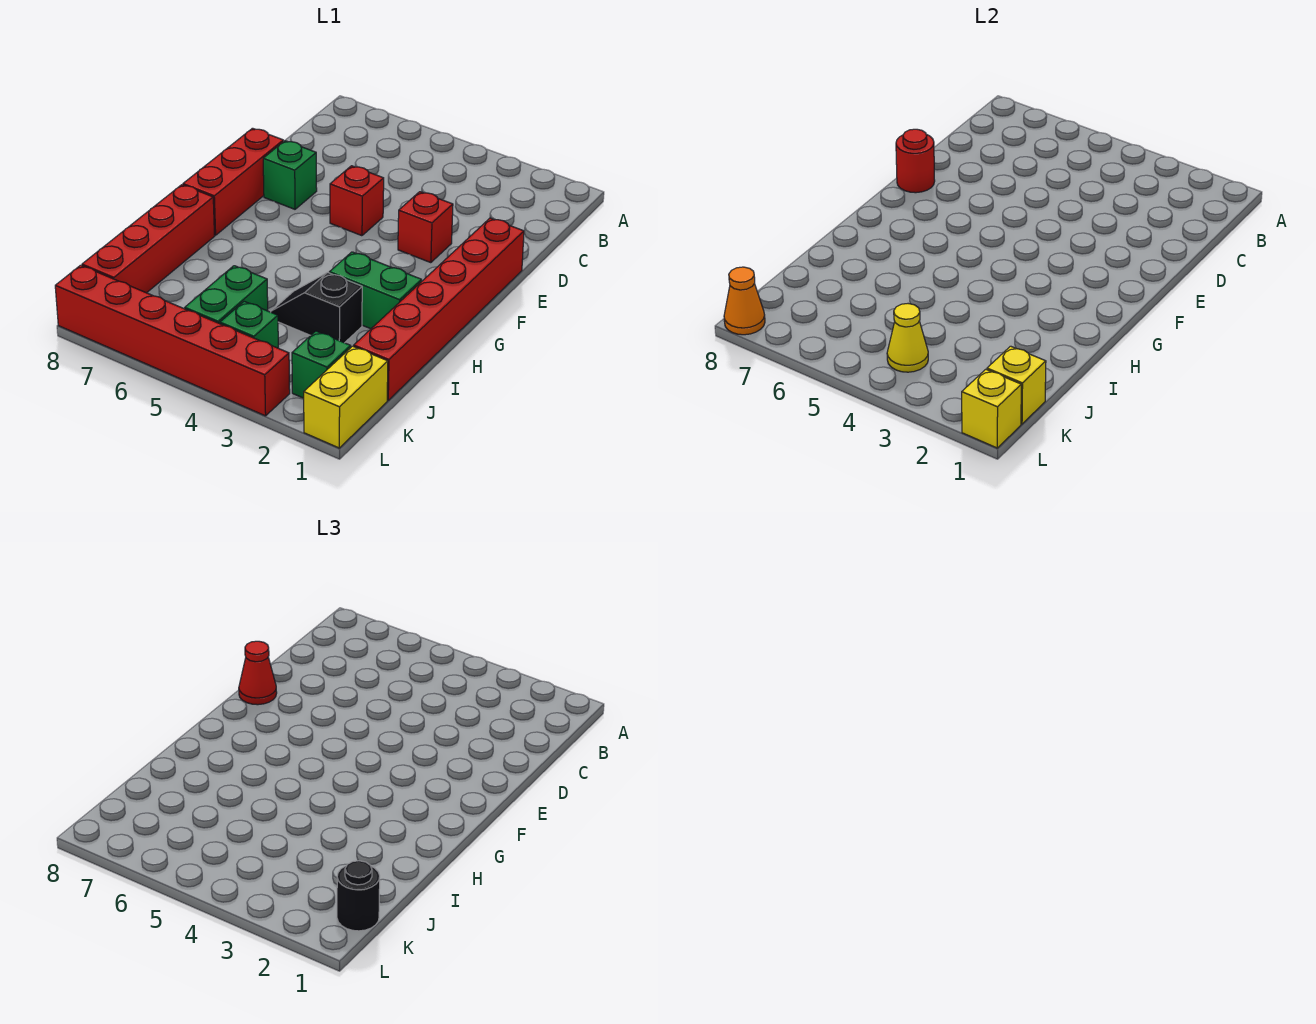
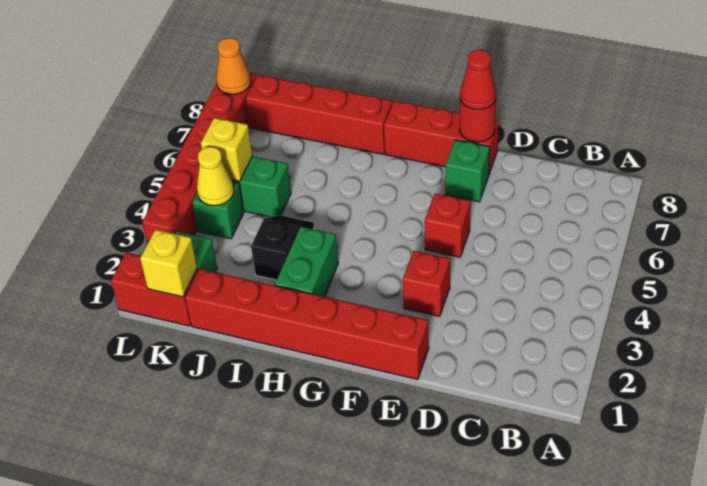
yellow 1x2 brick [304,346,388,448] -> red 1x2 brick [111,252,198,326]
black 1x1 round brick [337,861,380,931] -> none
yellow 1x1 brick [962,369,1021,448] -> yellow 1x1 brick moved to [201,118,252,181]

